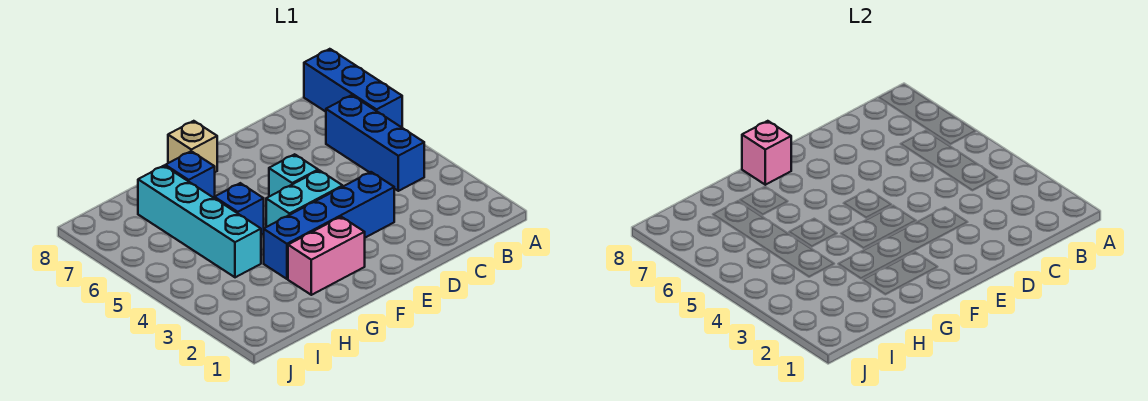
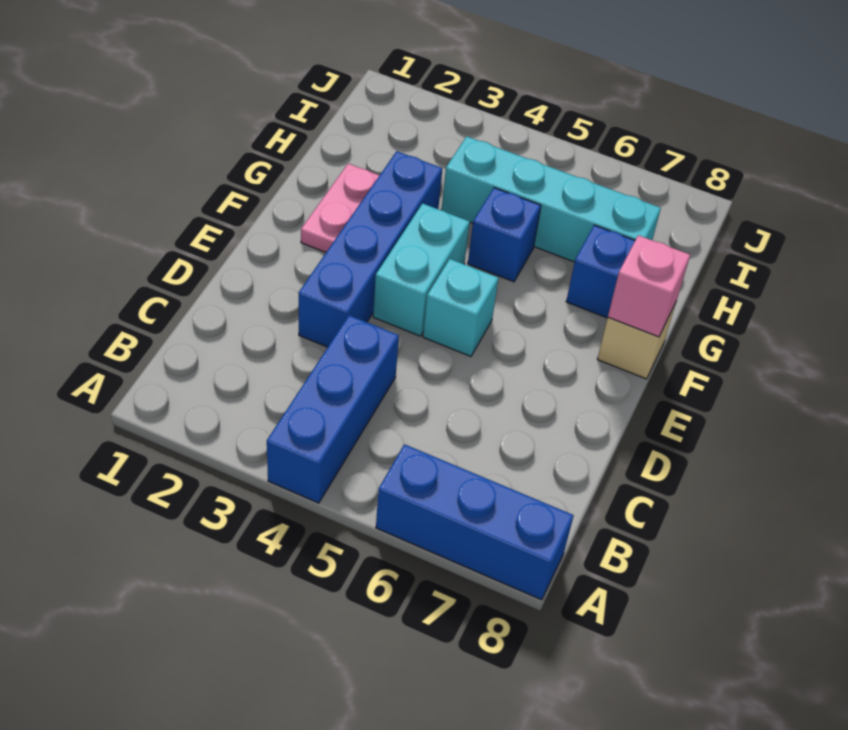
blue 1x3 brick [326,95,424,191] -> blue 1x3 brick turned to [267,315,399,503]
pink 1x2 brick [288,217,365,295] -> pink 1x2 plate [301,164,379,252]

